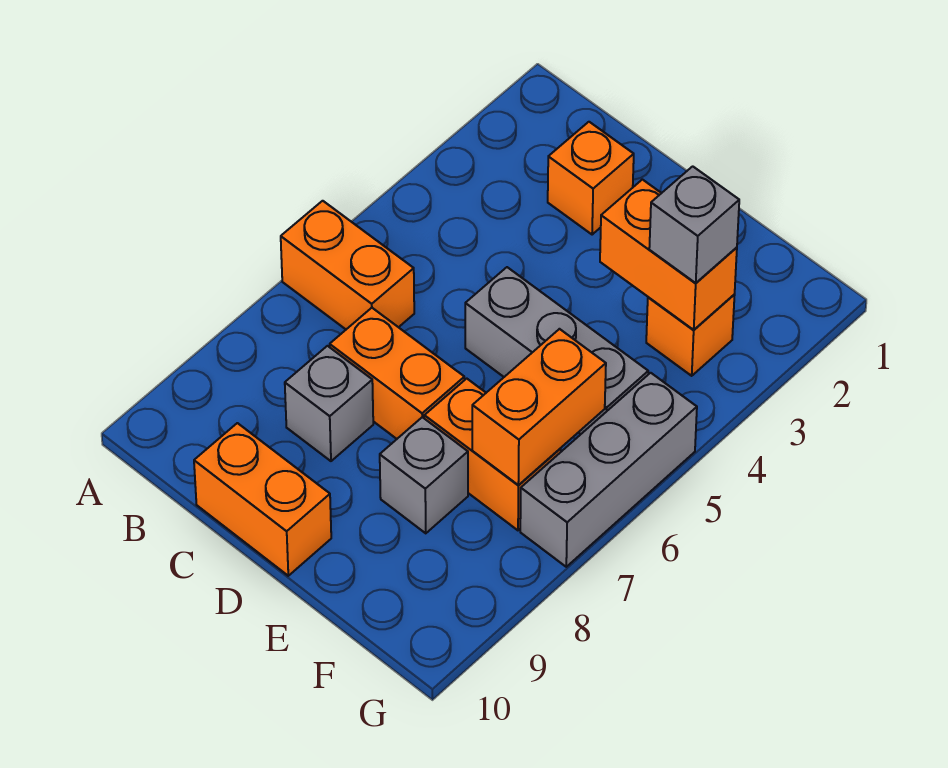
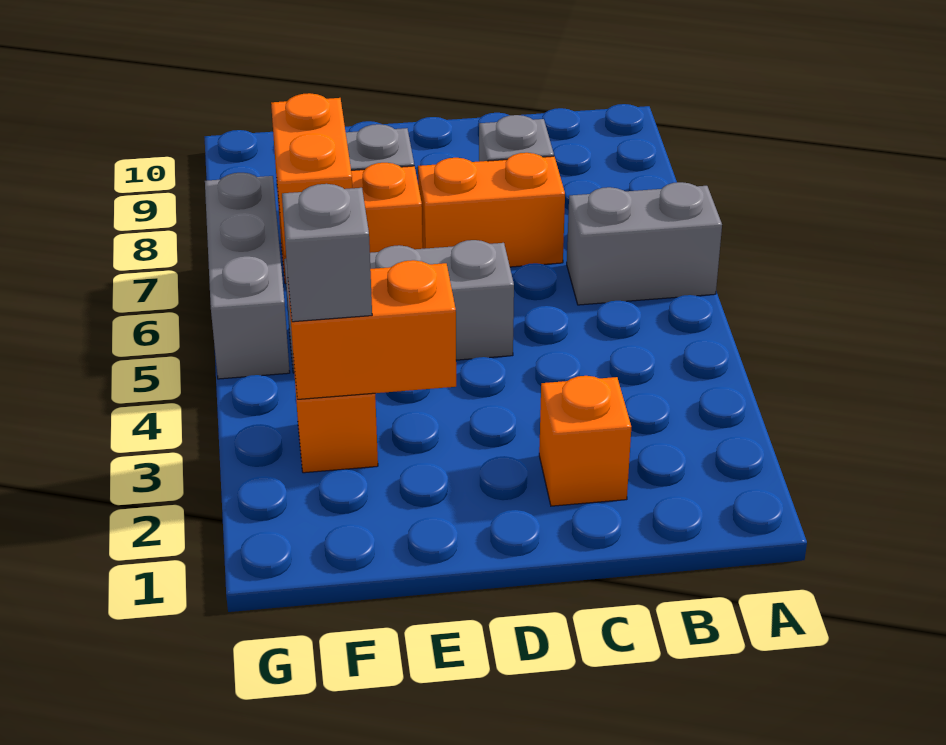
orange 1x2 brick [281,201,414,329] -> grey 1x2 brick [567,182,722,305]
orange 1x2 brick [194,423,331,576] -> none

